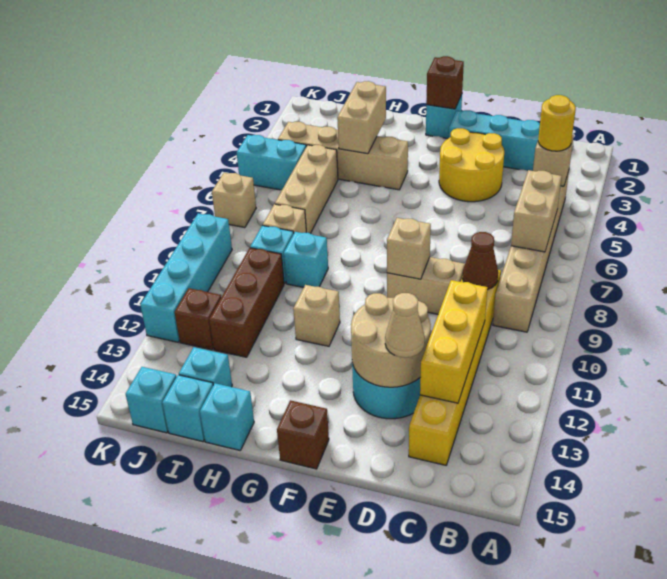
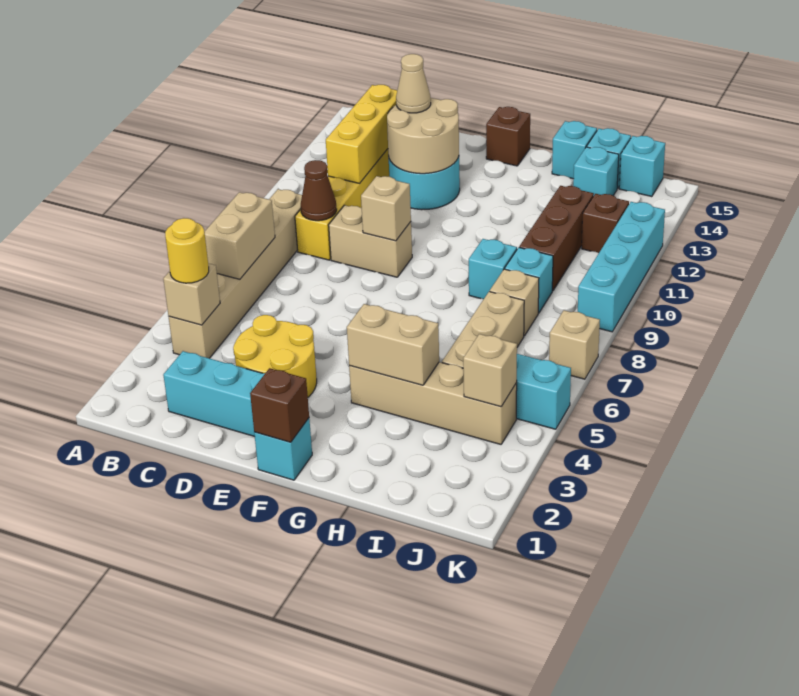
tan 1x1 brick [293,285,340,346] -> tan 1x1 brick moved to [463,334,517,407]
tan 1x2 brick [337,81,386,154] -> tan 1x2 brick turned to [347,304,439,385]

